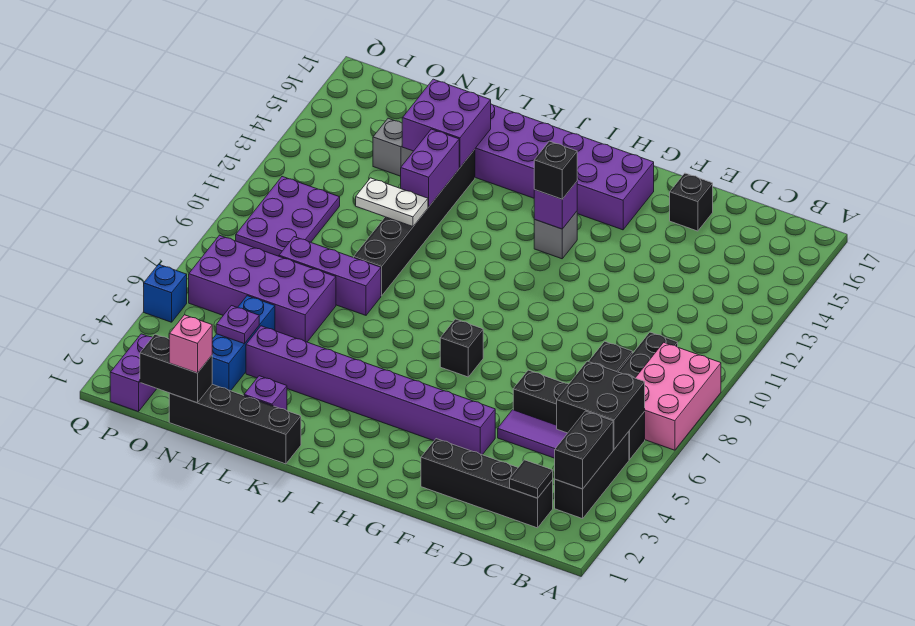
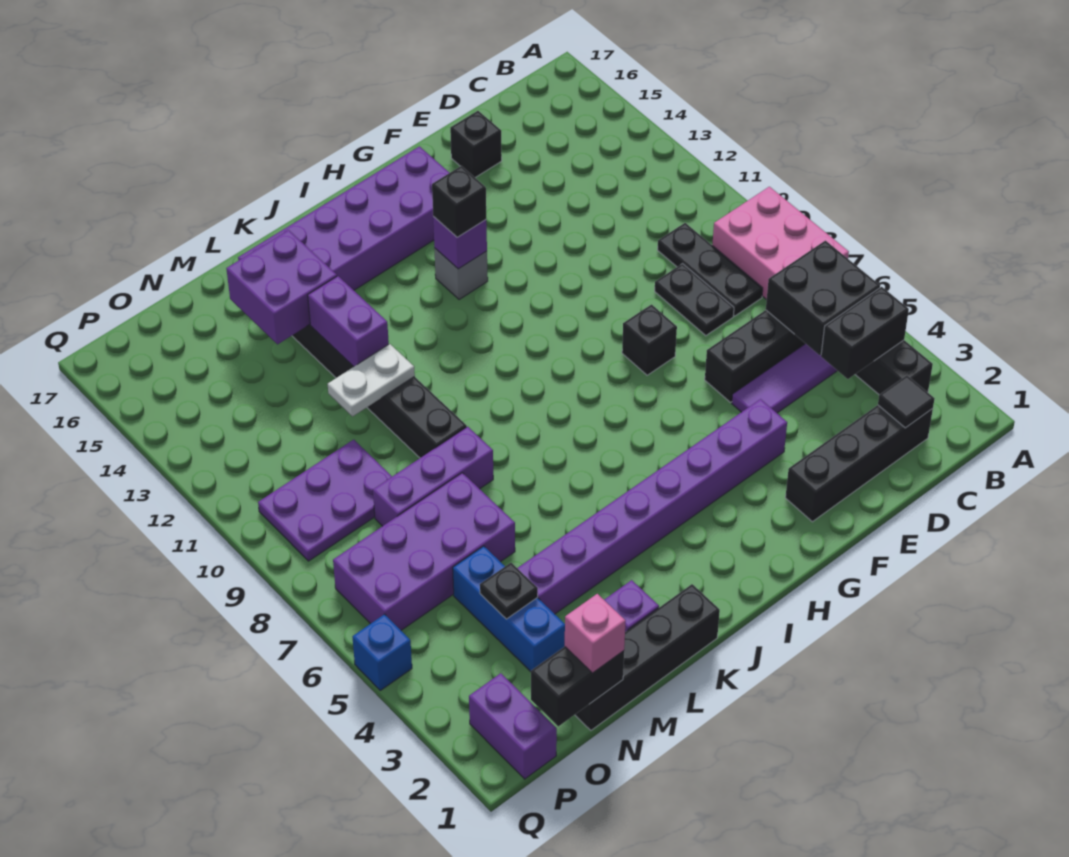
black 1x2 brick [555,411,613,489] -> black 1x2 brick turned to [821,287,909,379]
black 1x1 brick [440,319,483,377] -> black 1x1 brick moved to [622,305,677,375]
purple 1x1 plate [216,306,259,344] -> black 1x1 plate [480,563,538,619]
grey 1x1 brick [373,118,413,176] -> none
purple 2x3 plate [236,177,340,256] -> purple 2x3 plate turned to [258,440,392,561]

